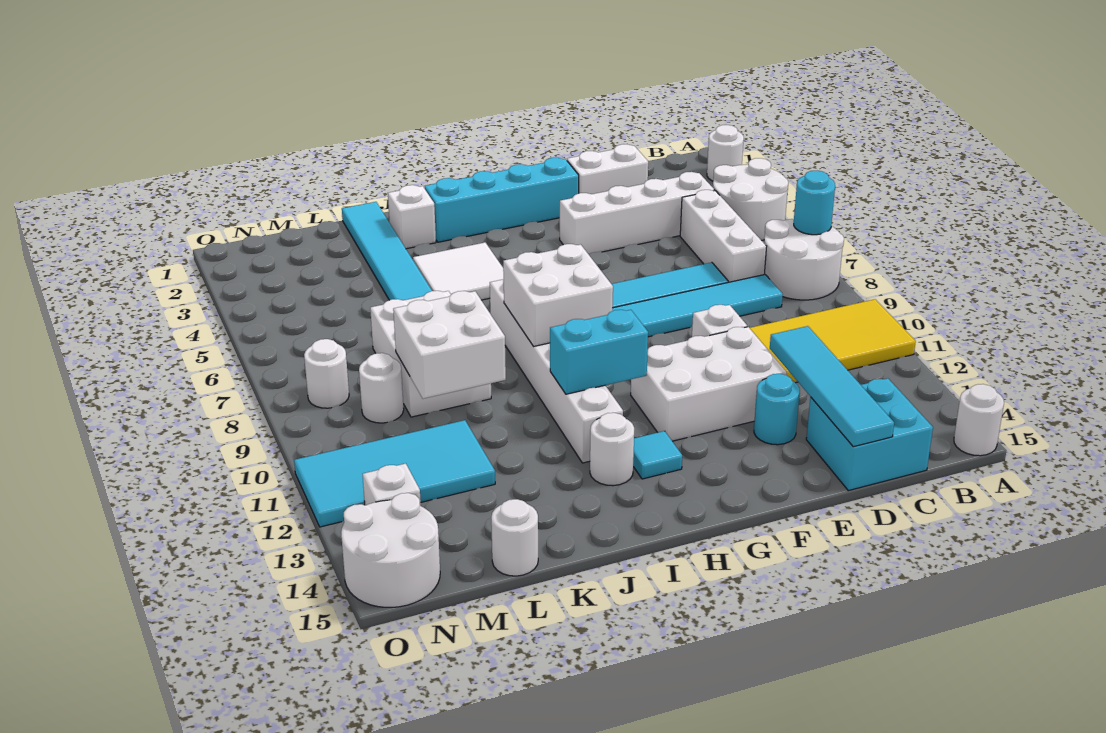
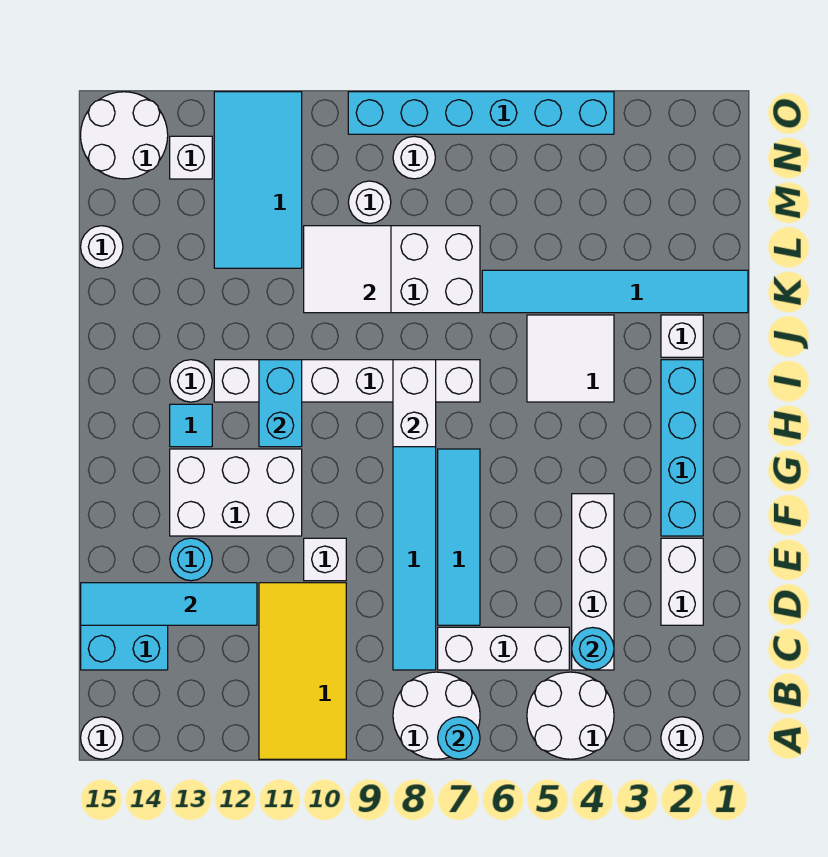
none -> cyan 1x1 round brick [572,628,614,670]
white 2x3 brick [631,327,787,441] -> white 2x3 brick turned to [170,449,302,536]
white 2x2 brick [503,244,613,346] -> white 1x2 brick [393,360,436,447]
white 2x2 brick [393,291,506,399] -> white 2x2 tile [304,226,391,313]
none -> cyan 1x6 brick [348,92,614,134]

